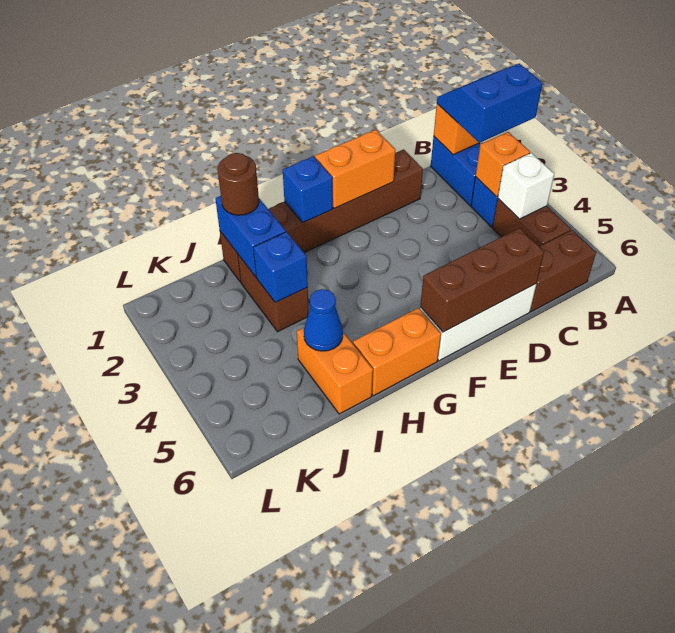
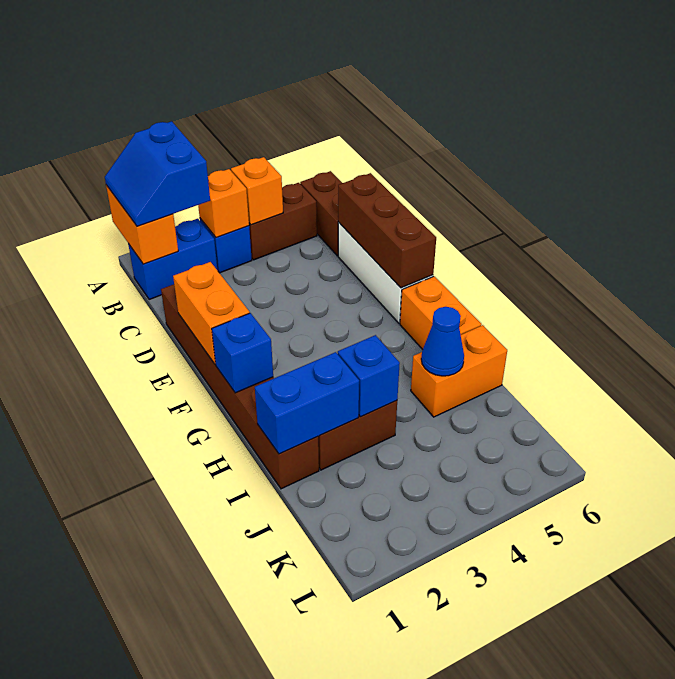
white 1x1 brick [498,153,554,219] -> orange 1x1 brick [231,157,283,225]
brown 1x1 round brick [218,153,259,215] -> none

